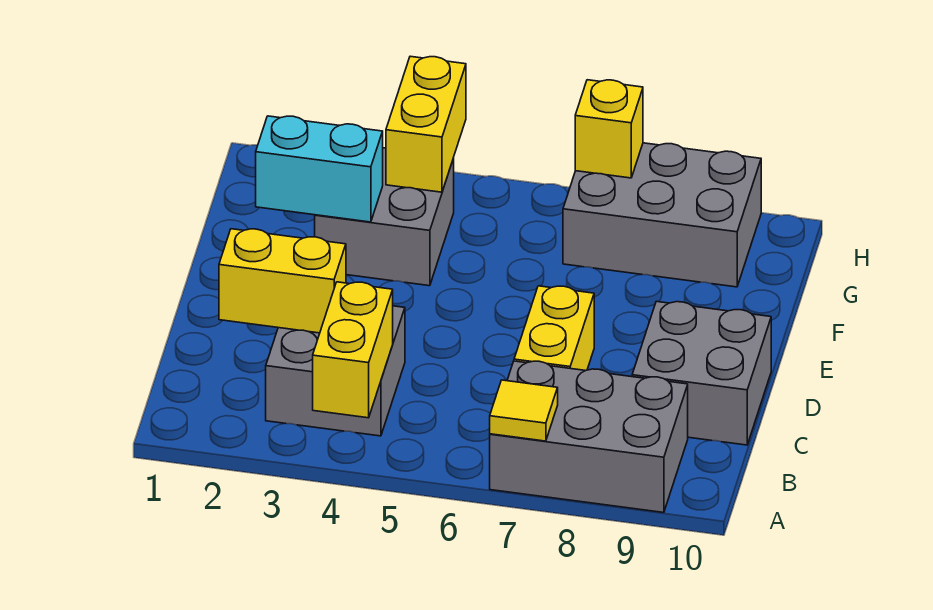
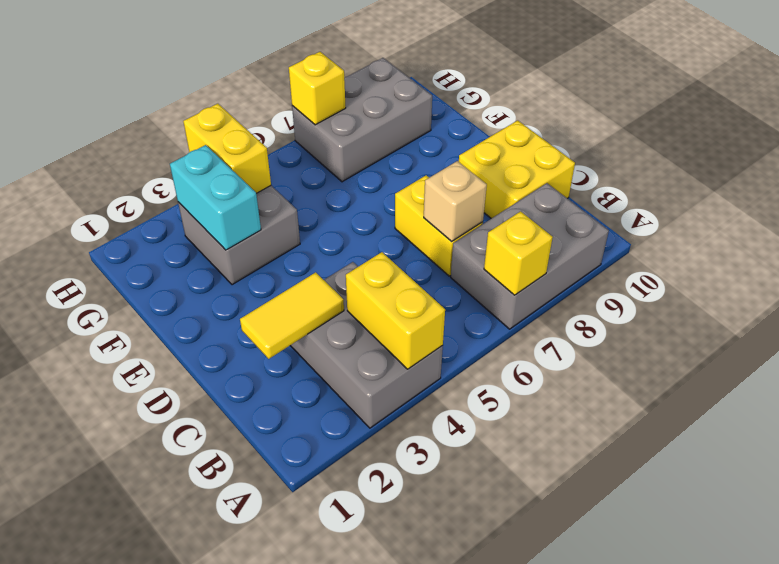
yellow 1x1 tile [490,380,558,441] -> yellow 1x1 brick [484,211,553,295]
grey 2x2 brick [266,306,405,436] -> grey 2x3 brick [290,262,443,428]
yellow 1x2 brick [219,229,346,333] -> yellow 1x2 tile [240,272,344,359]
none -> tan 1x1 brick [424,161,487,242]
grey 2x2 brick [632,301,771,445] -> yellow 2x2 brick [459,120,575,219]
cyan 1x2 brick [256,116,383,222] -> cyan 1x2 brick turned to [170,145,261,250]

